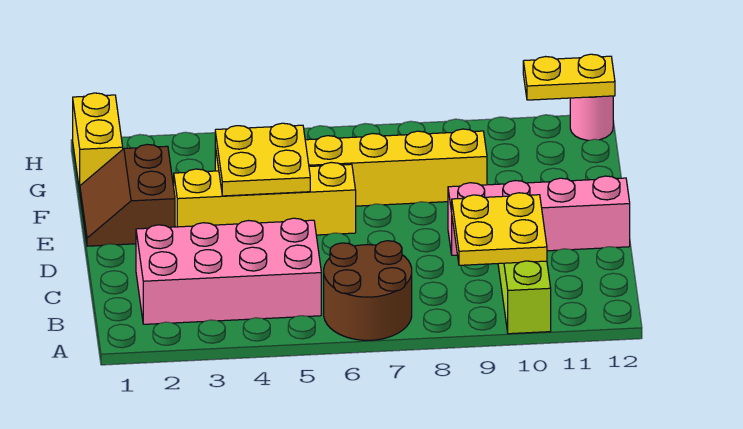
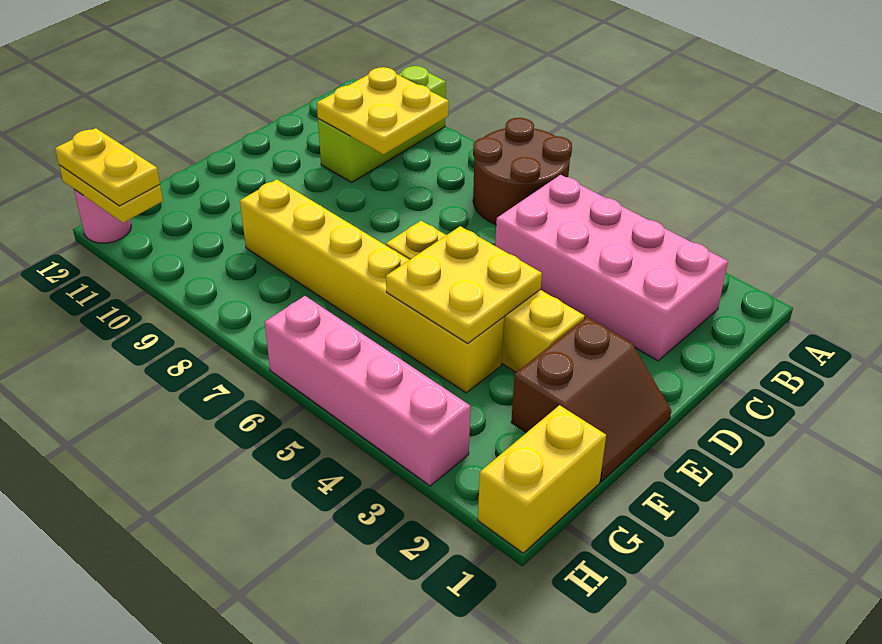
pink 1x4 brick [448,176,630,255] -> pink 1x4 brick moved to [265,296,470,486]
none -> yellow 1x2 plate [55,128,160,206]

